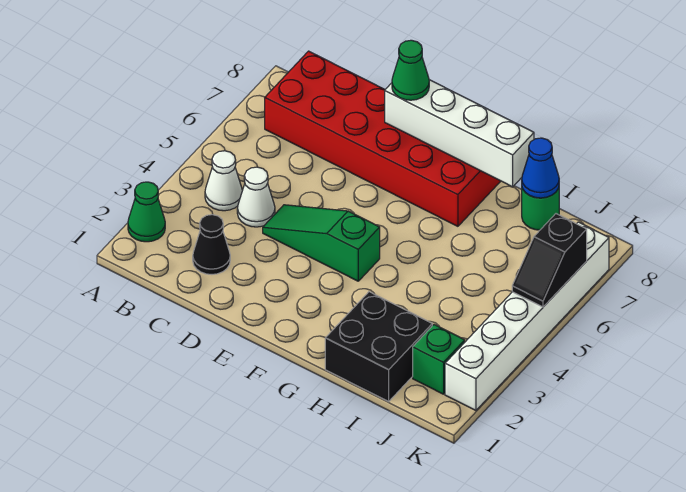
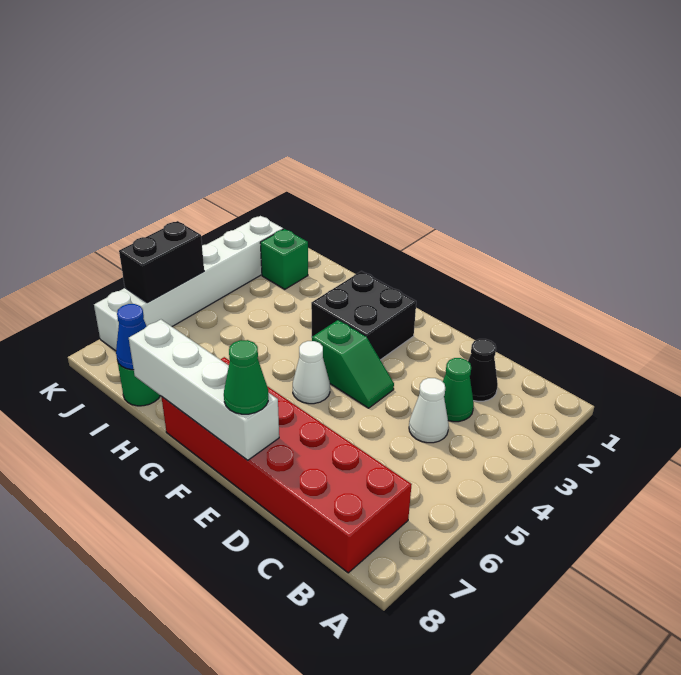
green 1x1 cone [128,182,165,242] -> green 1x1 cone moved to [443,358,474,422]
white 1x1 cone [205,151,242,211] -> white 1x1 cone moved to [293,341,330,404]
green 1x3 slope [263,205,380,281] -> green 1x2 slope [312,320,394,408]
black 2x2 brick [325,292,432,401] -> black 2x2 brick moved to [311,271,416,360]
black 1x2 slope [512,214,587,307] -> black 1x2 brick [119,221,204,302]

